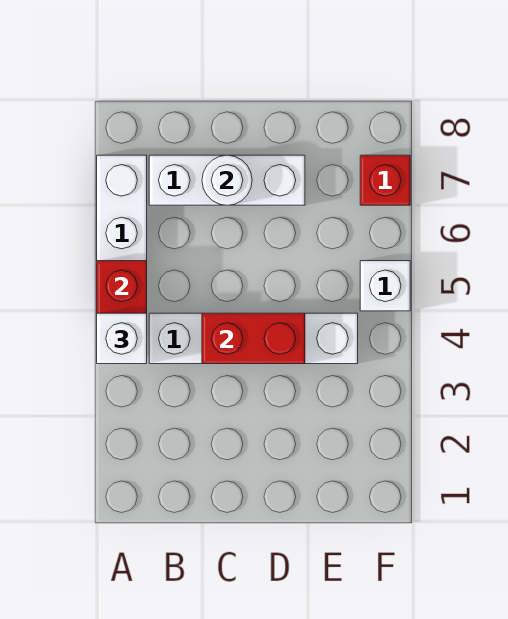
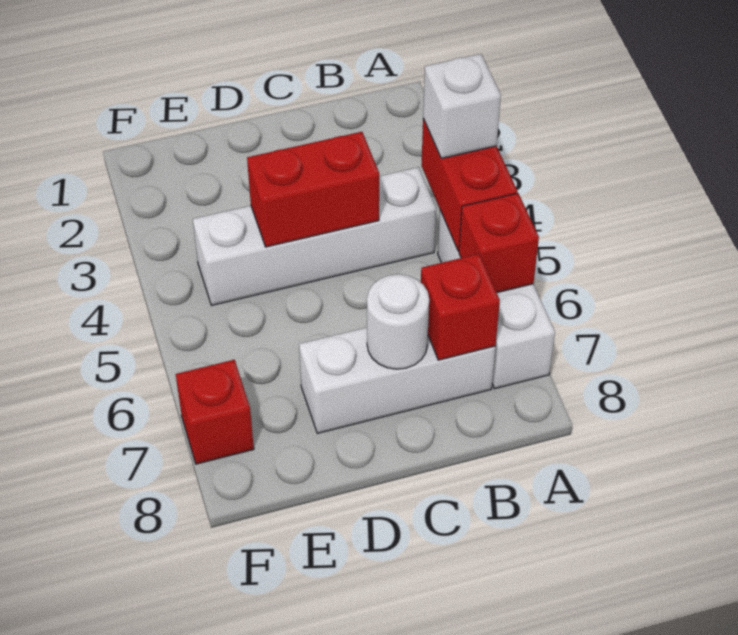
none -> red 1x1 brick [459,193,539,293]
none -> red 1x1 brick [421,254,500,360]
white 1x1 brick [360,261,410,311] -> none

